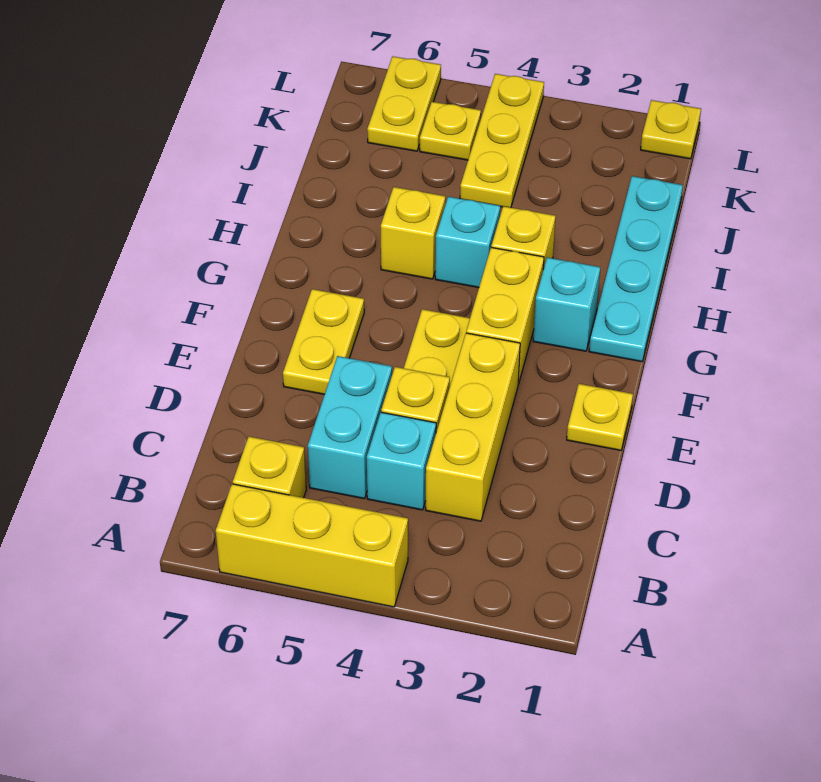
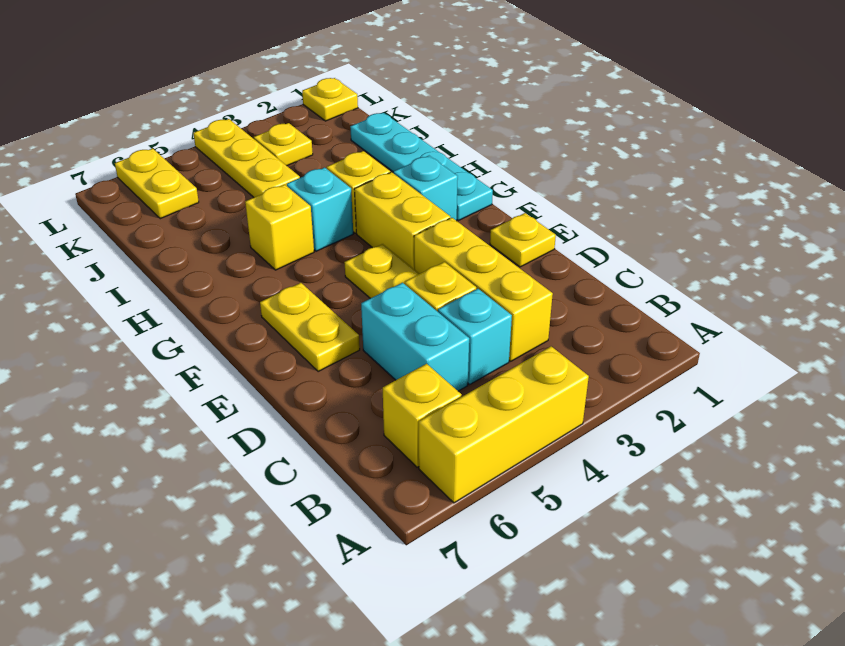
yellow 1x1 plate [420,102,481,160] -> yellow 1x1 plate moved to [254,123,313,166]

